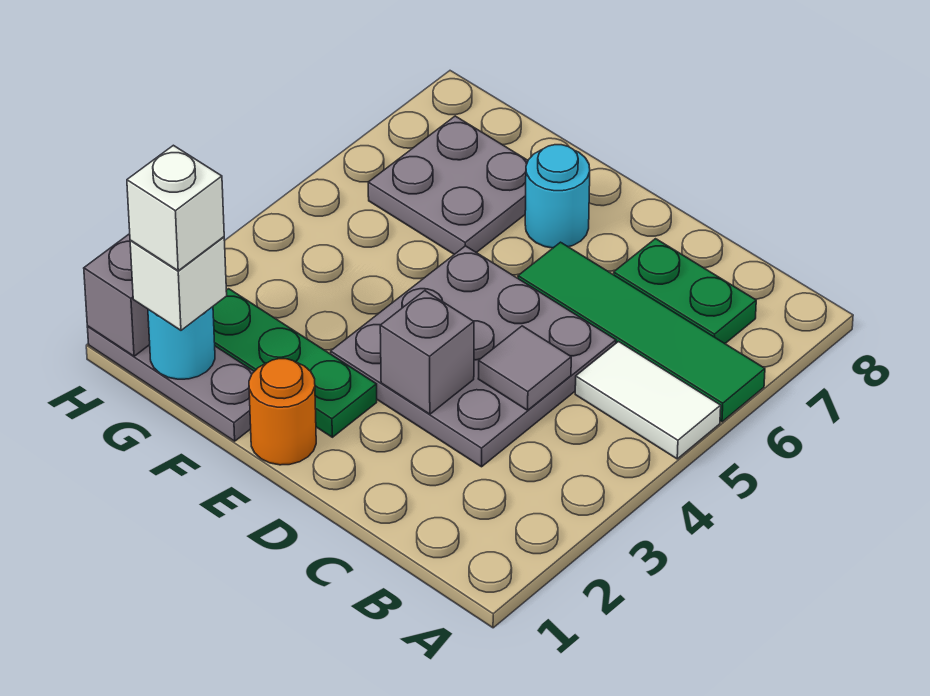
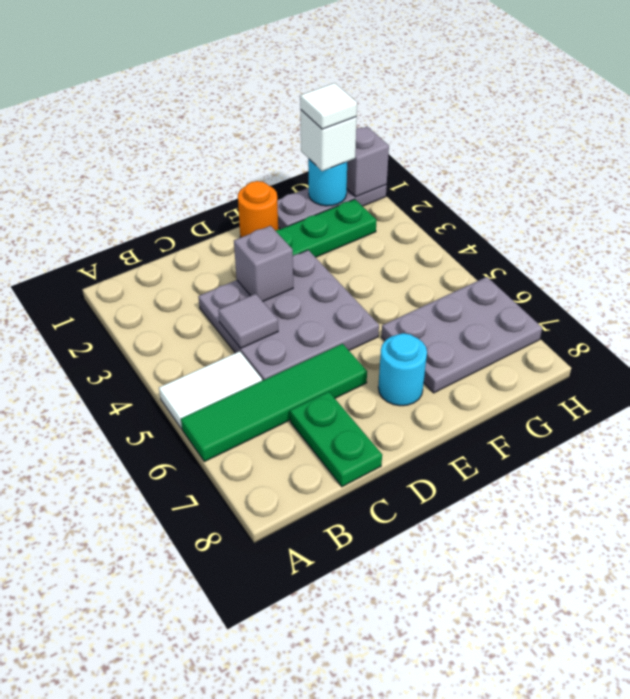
green 1x2 plate [614,239,756,343] -> green 1x2 plate turned to [290,392,382,487]
grey 2x2 plate [368,116,528,254] -> grey 2x3 plate [381,277,542,393]
white 1x1 brick [127,145,224,271] -> white 1x1 tile [300,83,357,129]

